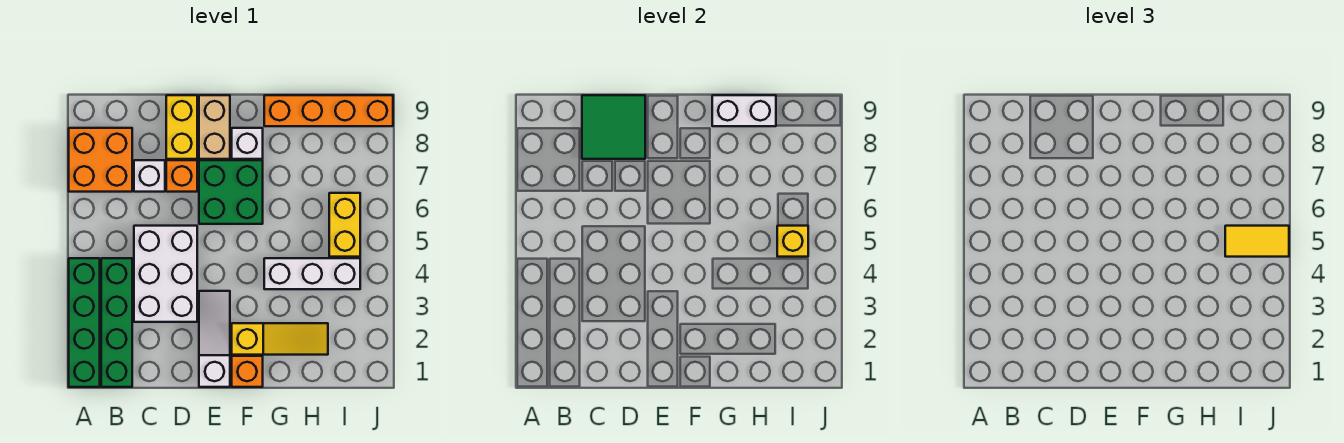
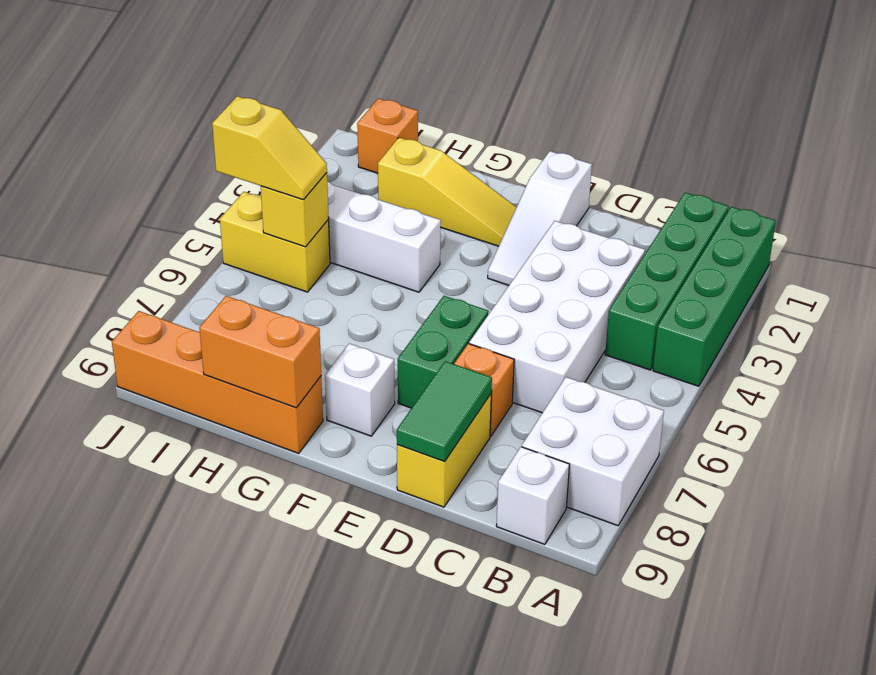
orange 2x2 brick [69,128,132,192] -> white 2x2 brick [522,377,664,526]
white 2x3 brick [134,226,197,322] -> white 2x4 brick [469,221,645,413]
white 1x1 brick [134,160,165,192] -> white 1x1 brick moved to [496,447,570,544]
green 2x2 tile [582,95,645,159] -> green 1x2 tile [397,361,492,461]
green 2x2 brick [199,160,263,224] -> green 1x2 brick [398,296,489,408]
tan 1x2 brick [199,95,230,159] -> none
orange 1x1 brick [232,356,263,387] -> orange 1x1 brick moved to [357,99,418,173]
yellow 1x3 slope [232,323,328,355] -> yellow 1x3 slope turned to [378,138,517,246]
white 1x2 brick [712,95,776,126] -> orange 1x2 brick [199,296,321,408]
yellow 1x2 brick [329,193,360,257] -> yellow 1x2 brick turned to [220,192,330,292]
yellow 1x2 tile [1225,226,1289,257] -> yellow 1x2 slope [212,96,327,200]

